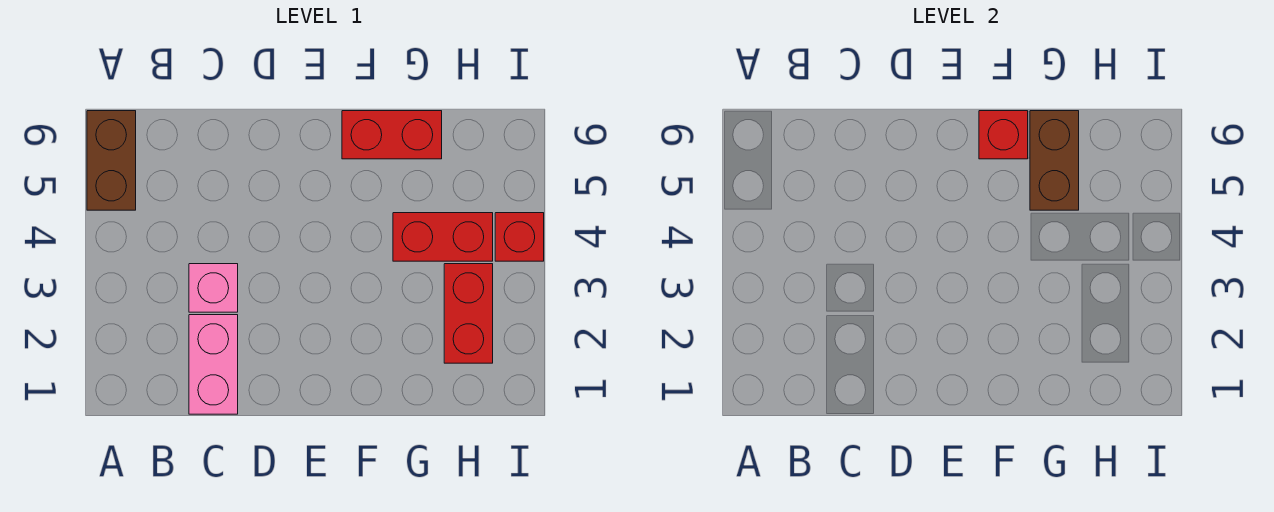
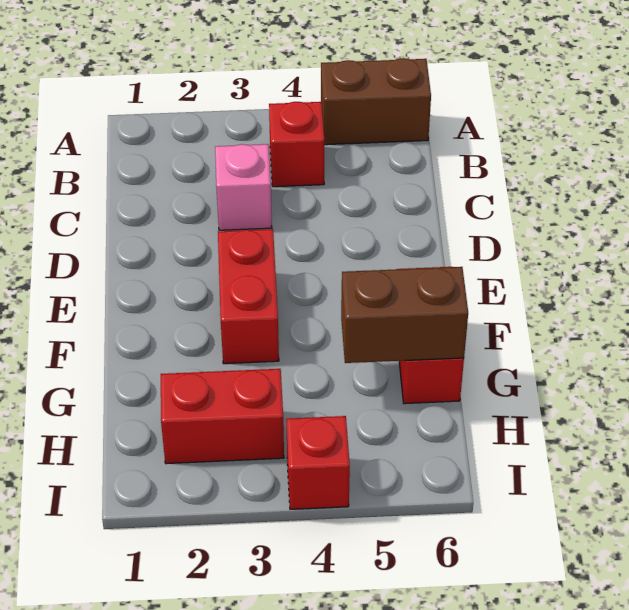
pink 1x2 brick [189,315,238,414] -> none
red 1x1 brick [979,111,1028,159] -> red 1x1 brick moved to [269,102,324,187]
red 1x2 brick [393,213,493,261] -> red 1x2 brick moved to [218,229,279,364]

